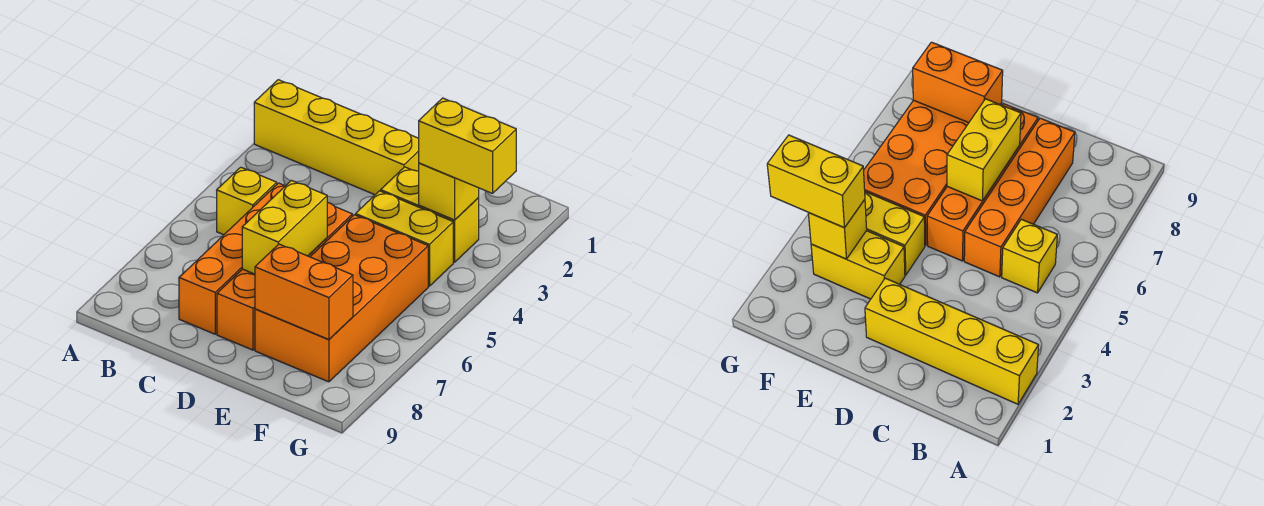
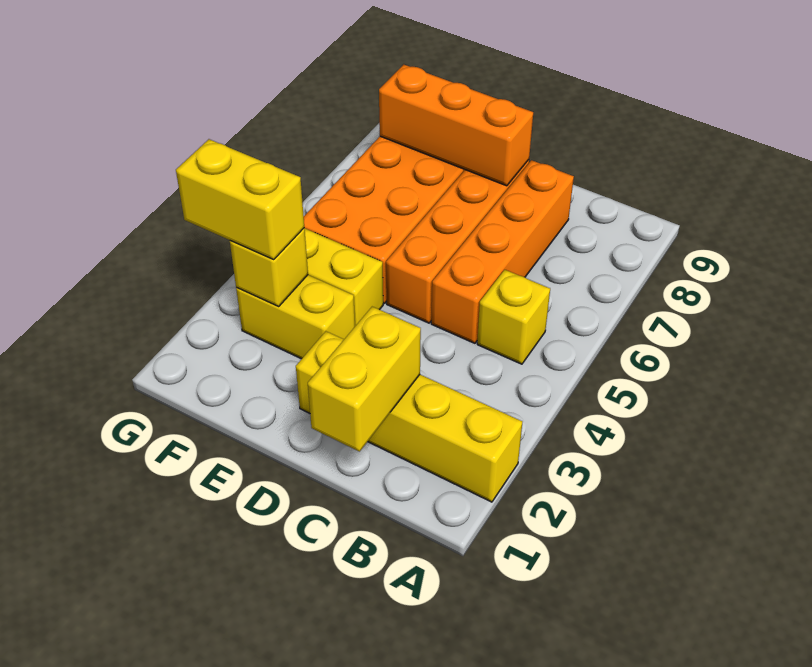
yellow 1x2 brick [242,180,327,274] -> yellow 1x2 brick moved to [308,307,421,452]
orange 1x2 brick [255,244,353,339] -> orange 1x3 brick [379,65,533,186]

